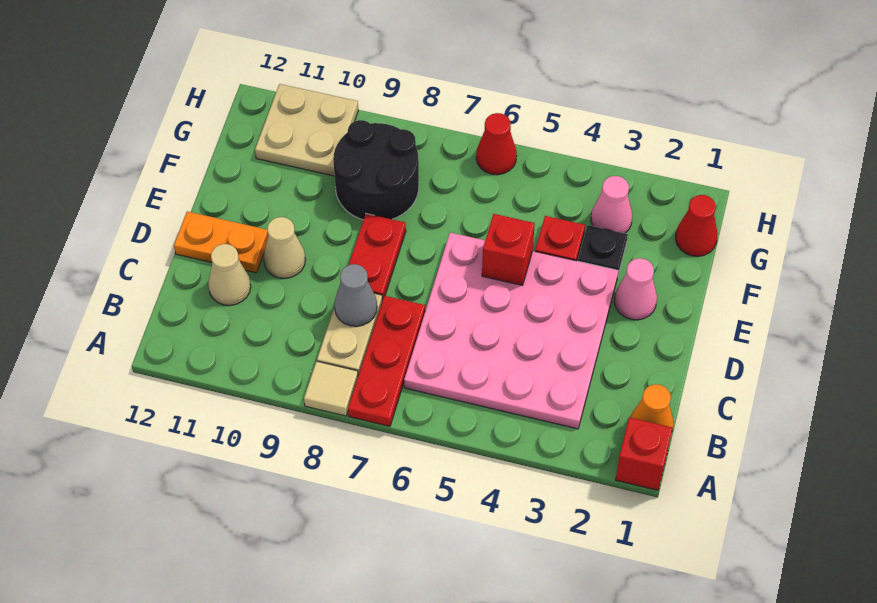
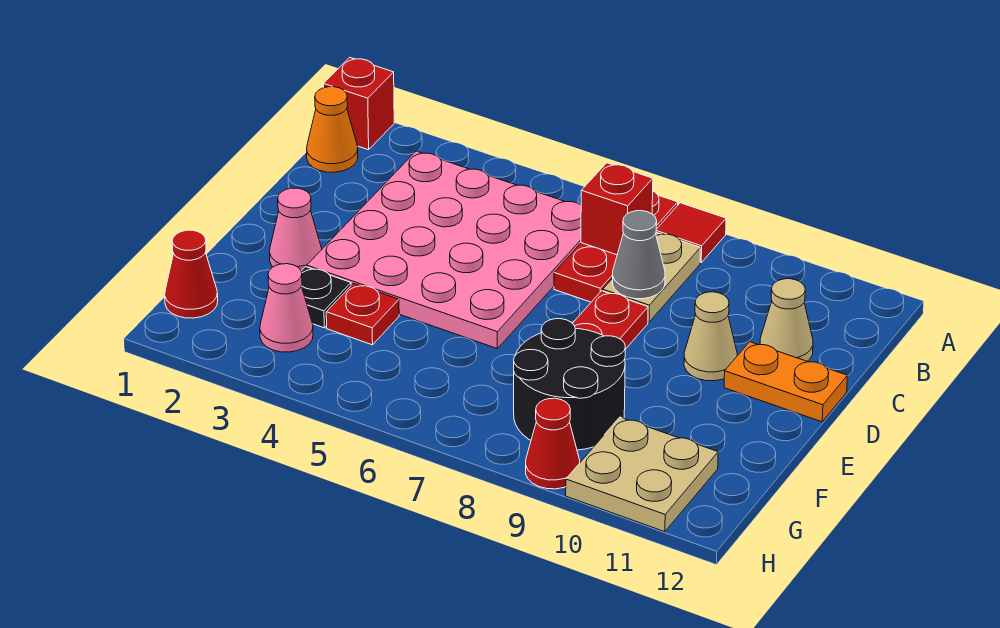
tan 1x1 tile [304,361,358,416] -> red 1x1 tile [656,203,726,263]
red 1x1 brick [482,214,535,285] -> red 1x1 brick moved to [581,163,653,255]
red 1x1 cone [476,113,517,175] -> red 1x1 cone moved to [526,398,580,489]

